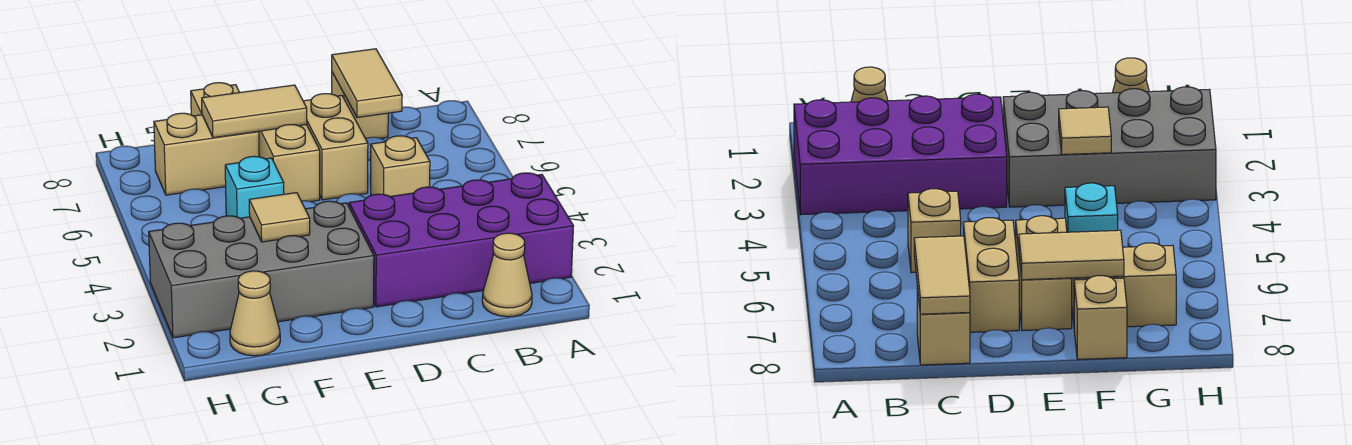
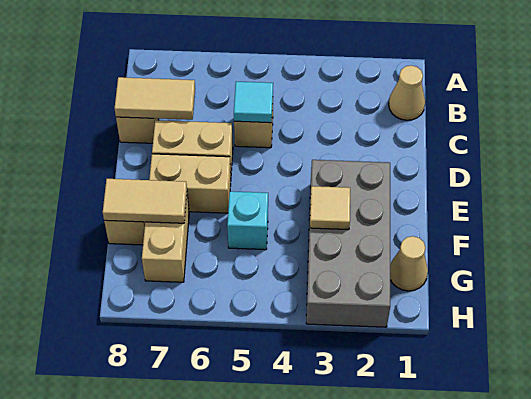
purple 2x4 brick [349,173,573,307] -> none
none -> cyan 1x1 tile [234,82,273,123]
tan 1x2 tile [202,85,307,138] -> tan 1x2 tile turned to [103,179,187,223]

